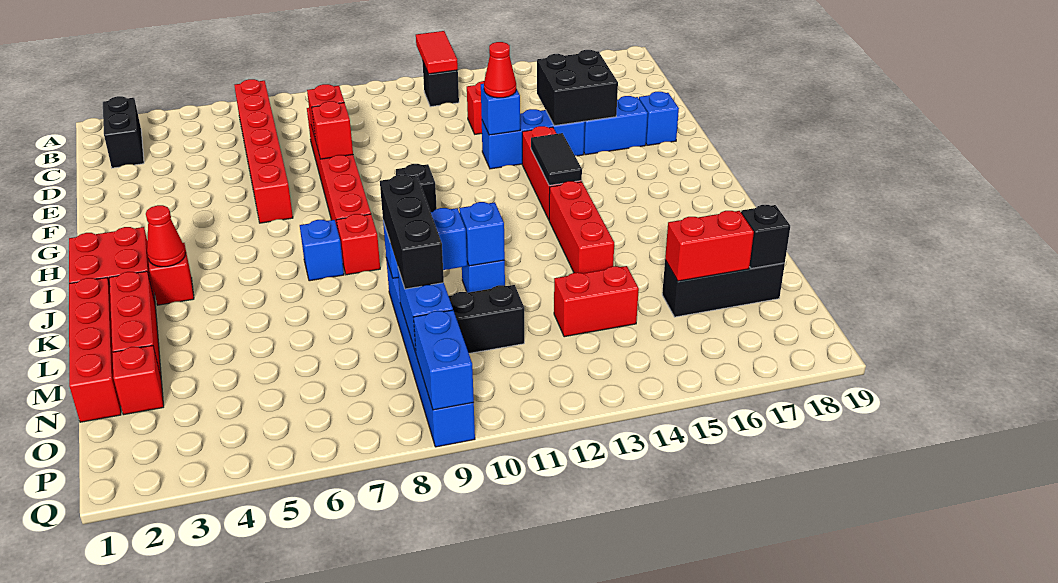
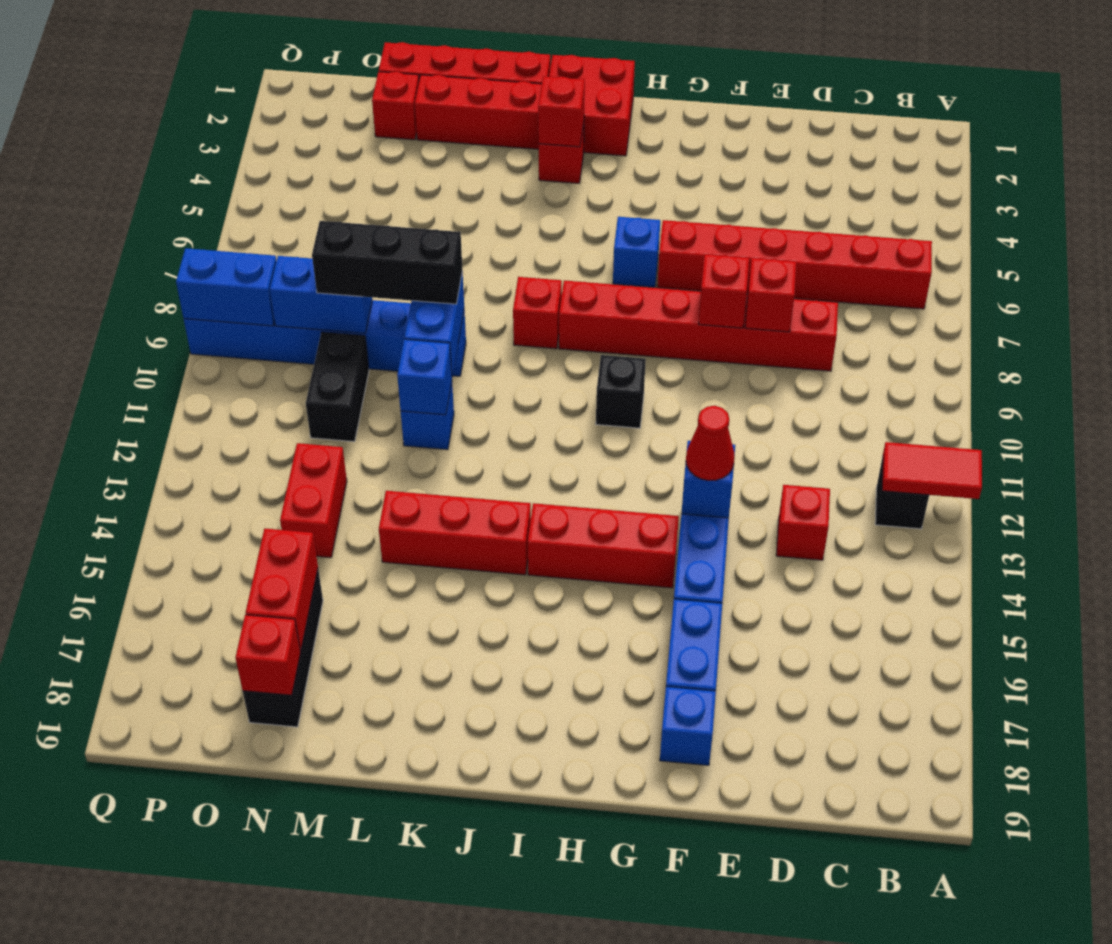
black 1x2 brick [103,96,144,168] -> none
black 2x2 brick [537,50,618,126] -> none
black 1x2 tile [531,133,582,186] -> none
red 1x1 cone [146,205,186,267] -> red 1x1 brick [538,76,585,147]
blue 1x1 brick [300,220,344,281] -> blue 1x1 brick moved to [613,217,660,287]
black 1x1 brick [741,205,790,269] -> red 1x1 brick [236,615,301,695]

